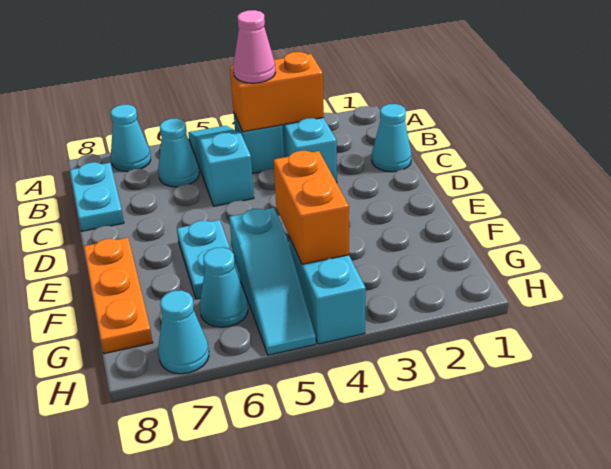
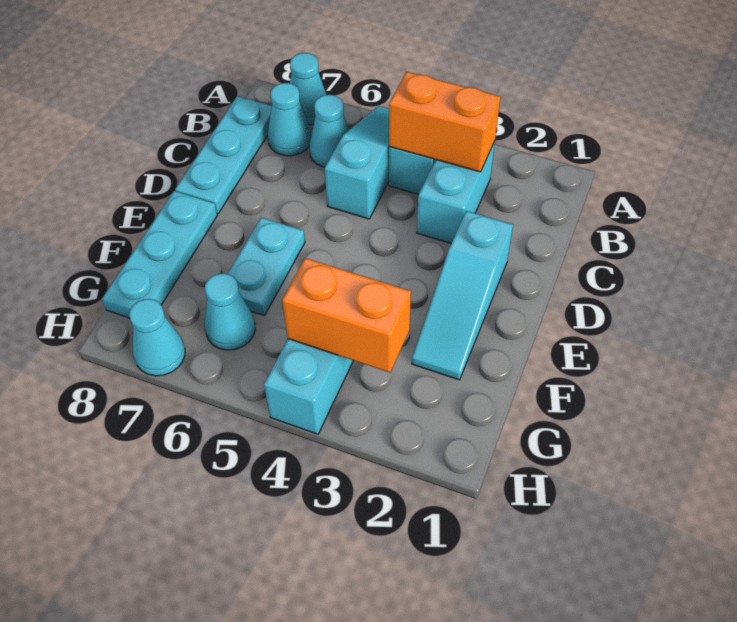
pink 1x1 cone [233,10,276,83] -> none
cyan 1x2 plate [70,162,124,231] -> cyan 1x3 plate [175,96,272,214]
cyan 1x1 cone [372,104,412,172] -> cyan 1x1 cone moved to [268,83,311,156]
orange 1x3 plate [84,238,153,354] -> cyan 1x3 plate [102,191,217,318]
orange 1x2 brick [274,151,349,264] -> orange 1x2 brick turned to [282,258,411,372]
cyan 1x3 slope [229,208,316,355] -> cyan 1x3 slope moved to [412,211,513,380]

